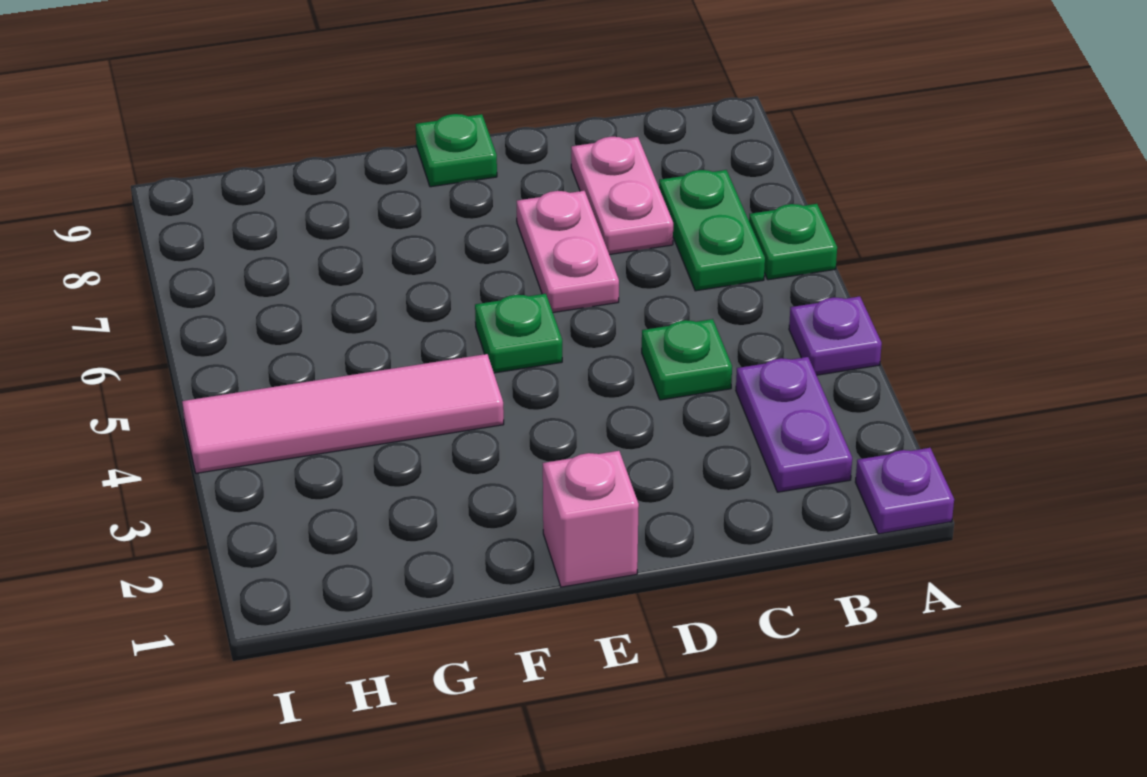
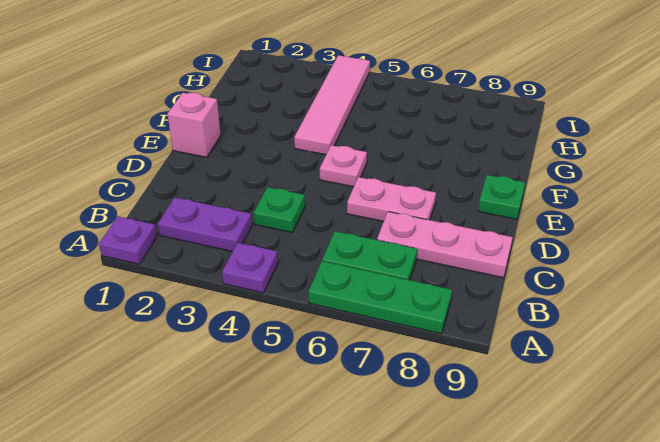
green 1x1 plate [749,204,837,280] -> green 1x3 plate [308,261,452,334]
pink 1x2 plate [571,137,673,255] -> pink 1x3 plate [377,212,513,278]
green 1x1 plate [475,294,562,373] -> pink 1x1 plate [320,145,367,187]

